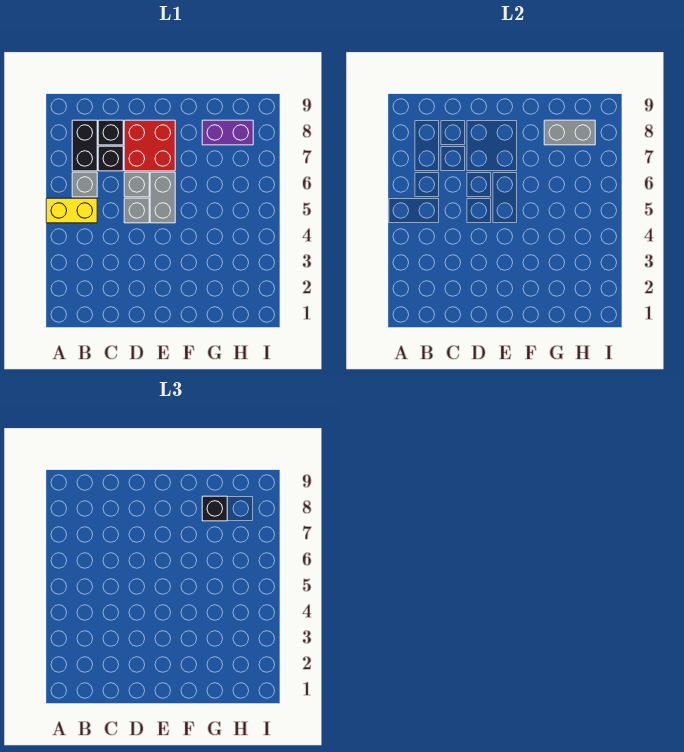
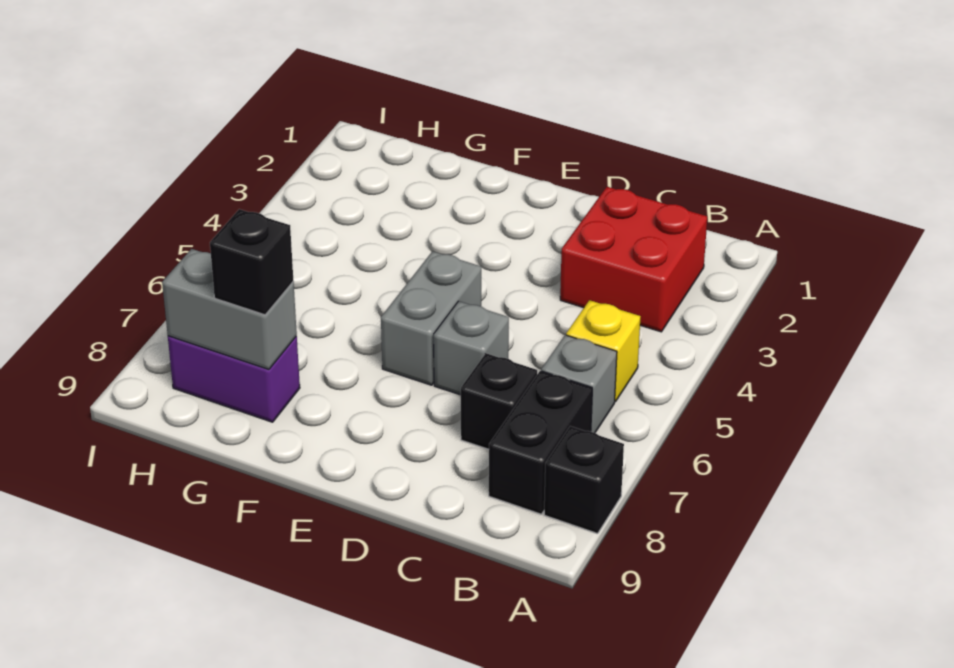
yellow 1x2 brick [46,198,97,223] -> yellow 1x1 brick [566,300,641,402]
black 1x1 brick [98,120,123,145] -> black 1x1 brick moved to [544,426,624,534]
grey 1x1 brick [124,198,149,223] -> none
red 2x2 brick [124,120,175,171] -> red 2x2 brick moved to [560,187,707,332]

